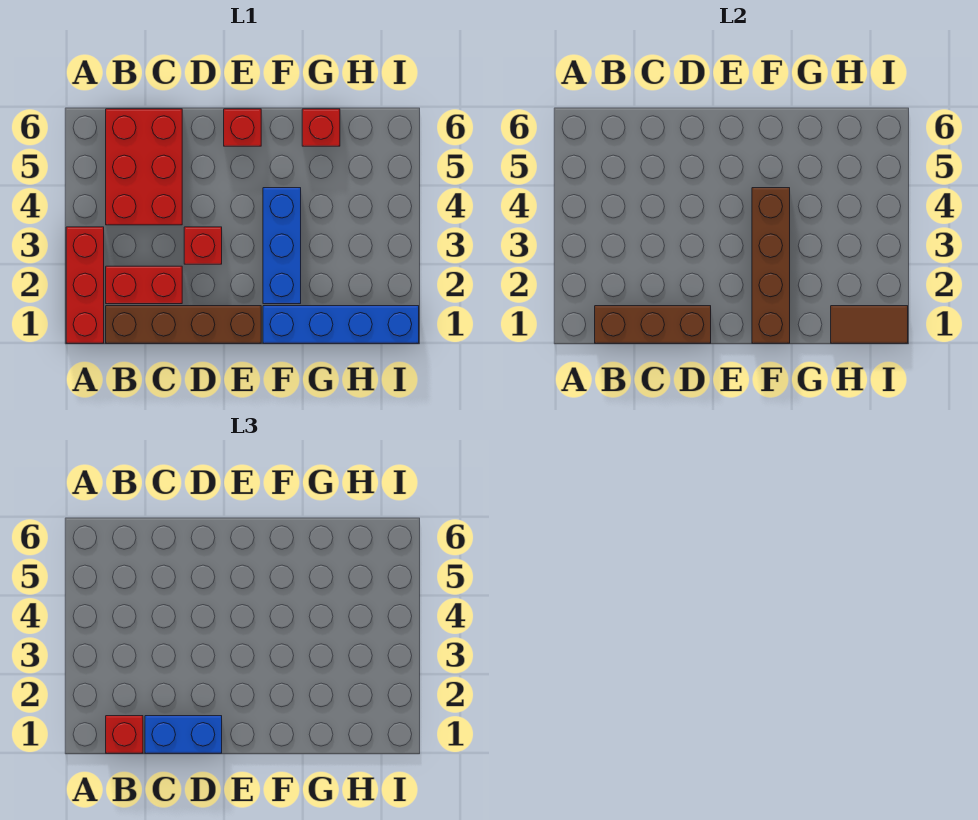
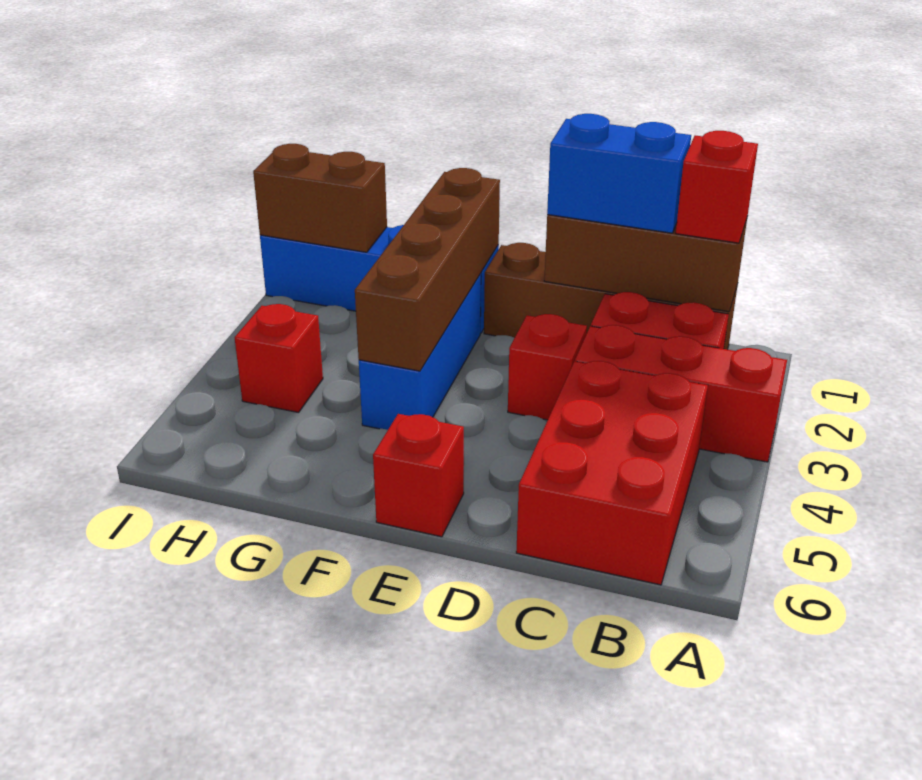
red 1x3 brick [66,227,104,343] -> red 1x3 brick turned to [575,325,787,462]
red 1x1 brick [302,109,340,146] -> red 1x1 brick moved to [235,304,323,413]
brown 1x2 tile [831,306,908,343] -> brown 1x2 brick [253,144,387,252]

